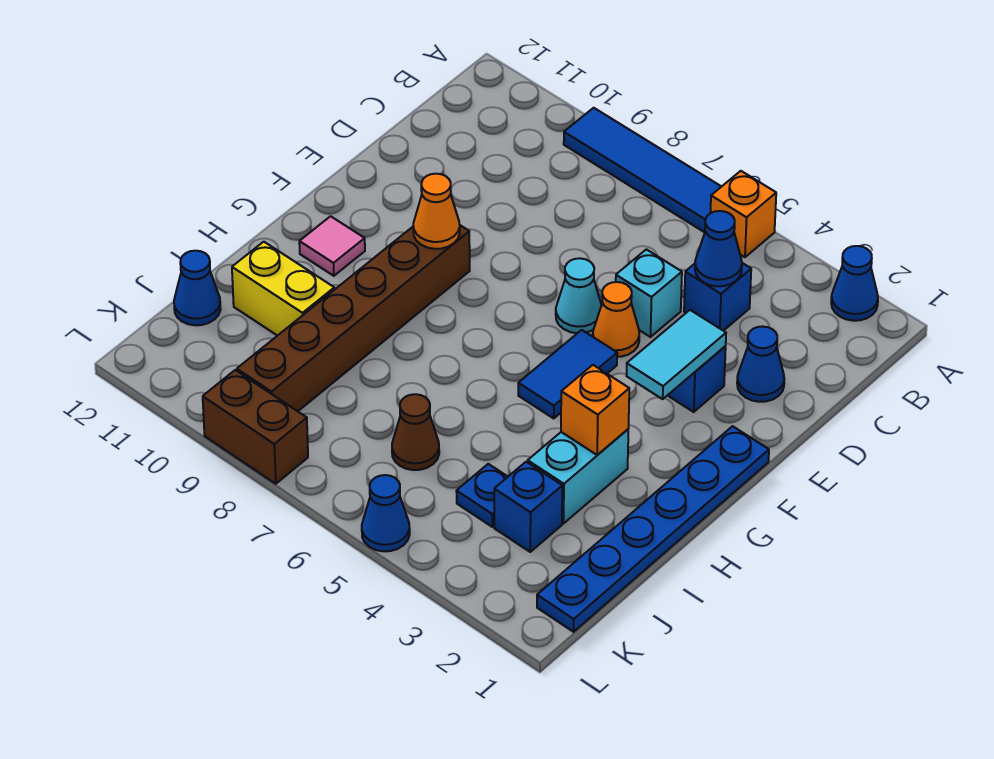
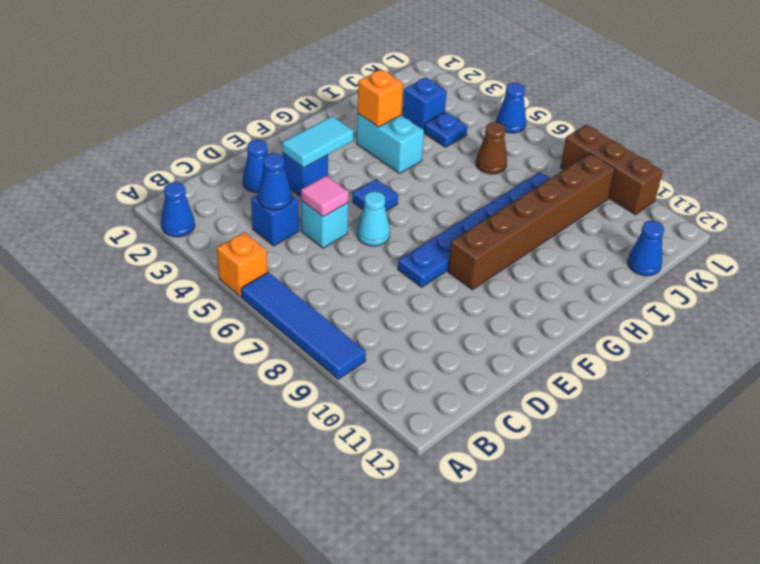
orange 1x1 cone [593,282,639,357] -> none
blue 1x6 plate [537,426,769,632] -> blue 1x6 plate moved to [398,172,550,287]
blue 1x2 tile [518,330,617,418] -> blue 1x1 tile [352,179,398,211]
orange 1x1 cone [413,174,460,249] -> none
pink 1x1 tile [299,216,365,276] -> pink 1x1 tile moved to [301,176,349,217]
cyan 1x2 brick [528,429,628,524] -> cyan 1x2 brick turned to [357,113,424,173]
yellow 1x2 brick [232,242,334,336] -> none
brown 1x2 brick [203,370,308,484] -> brown 1x3 brick [561,125,663,215]

